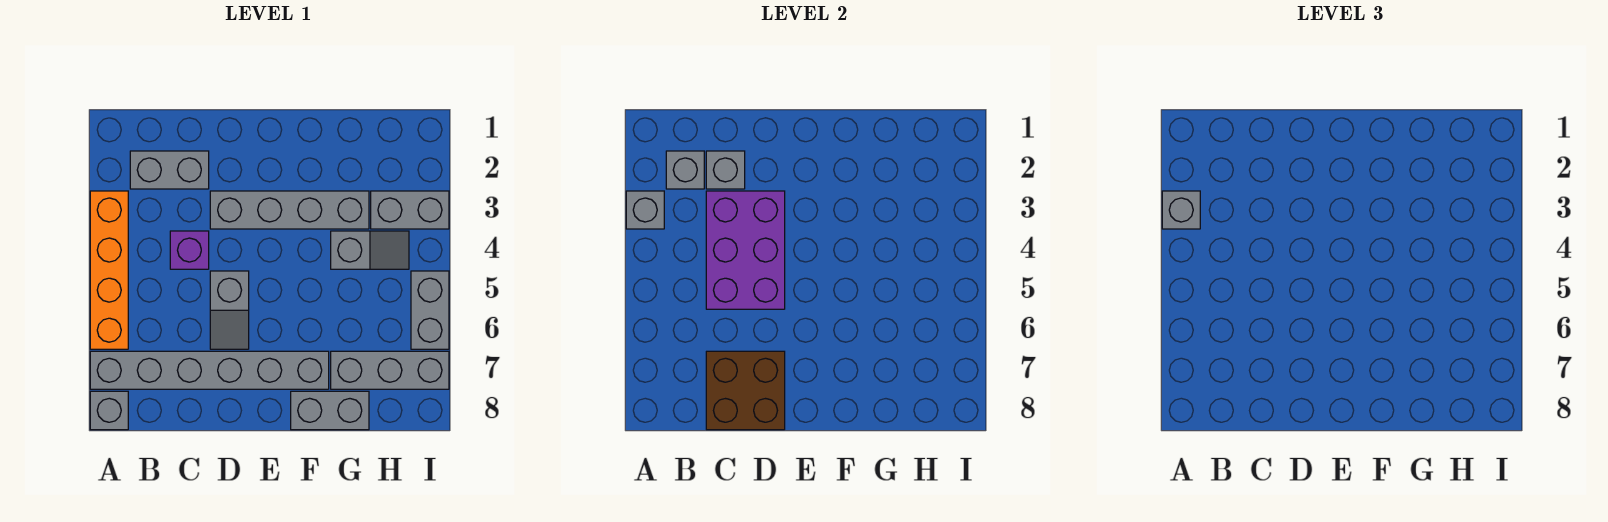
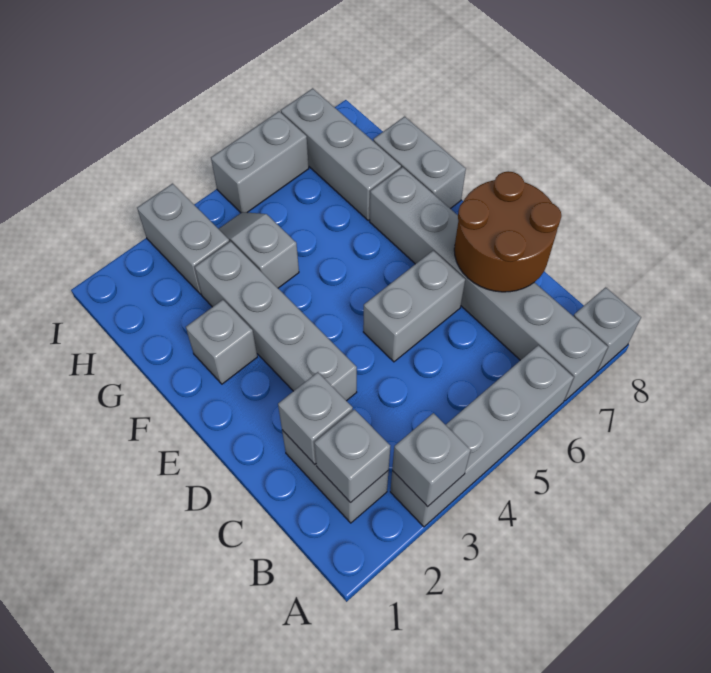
orange 1x4 brick [90,191,128,349] -> grey 1x4 brick [390,345,574,527]
grey 1x1 brick [1162,191,1200,229] -> grey 1x1 brick moved to [186,300,257,384]
purple 2x3 brick [706,191,785,309] -> none
purple 1x1 brick [170,231,209,269] -> none
brown 2x2 brick [706,351,785,430] -> brown 2x2 round brick [454,171,561,292]
grey 1x2 slope [210,271,249,349] -> grey 1x2 brick [363,250,465,362]

